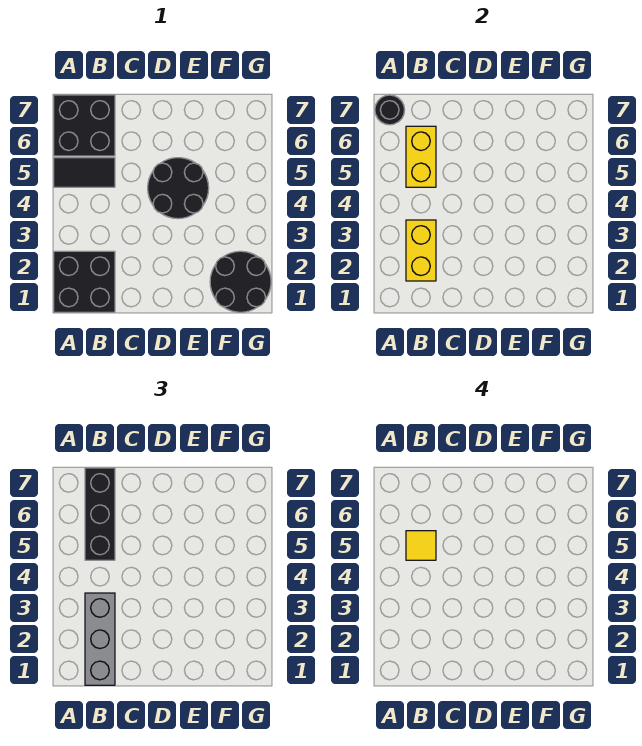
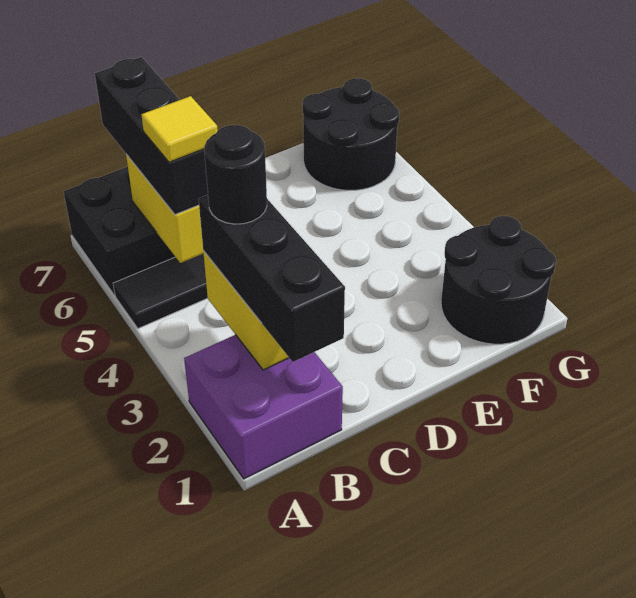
black 2x2 brick [54,251,115,312] -> purple 2x2 brick [184,335,343,479]
black 1x1 round brick [375,95,405,125] -> black 1x1 round brick moved to [204,125,267,224]
grey 1x3 brick [85,593,115,685] -> black 1x3 brick [199,195,345,362]
black 2x2 round brick [148,158,209,219] -> black 2x2 round brick moved to [303,78,399,190]

